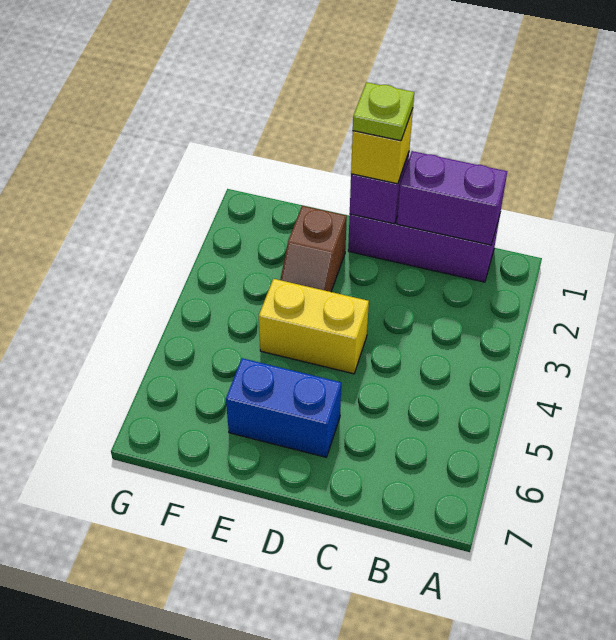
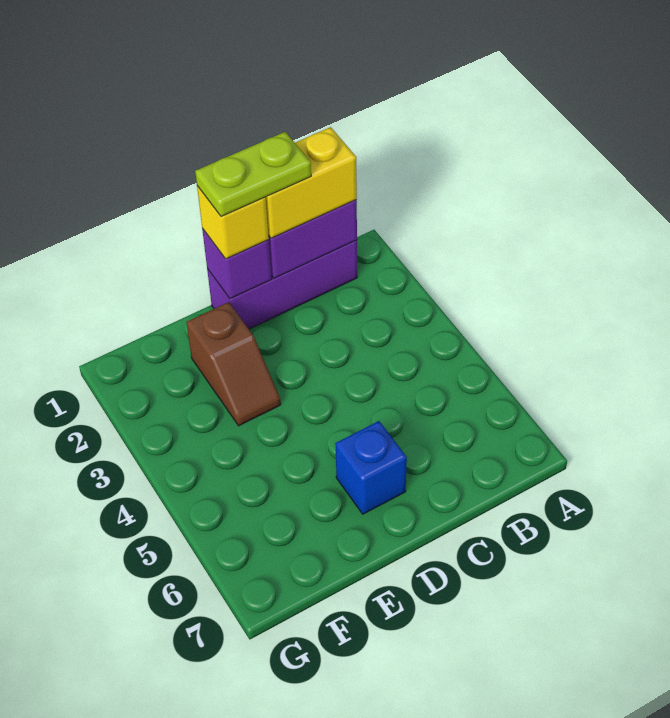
lime 1x1 plate [353,82,414,141] -> lime 1x2 plate [195,132,311,217]
yellow 1x2 brick [259,279,369,374] -> yellow 1x2 brick moved to [266,127,357,238]
blue 1x2 brick [226,358,341,457] -> blue 1x1 brick [335,421,407,514]

